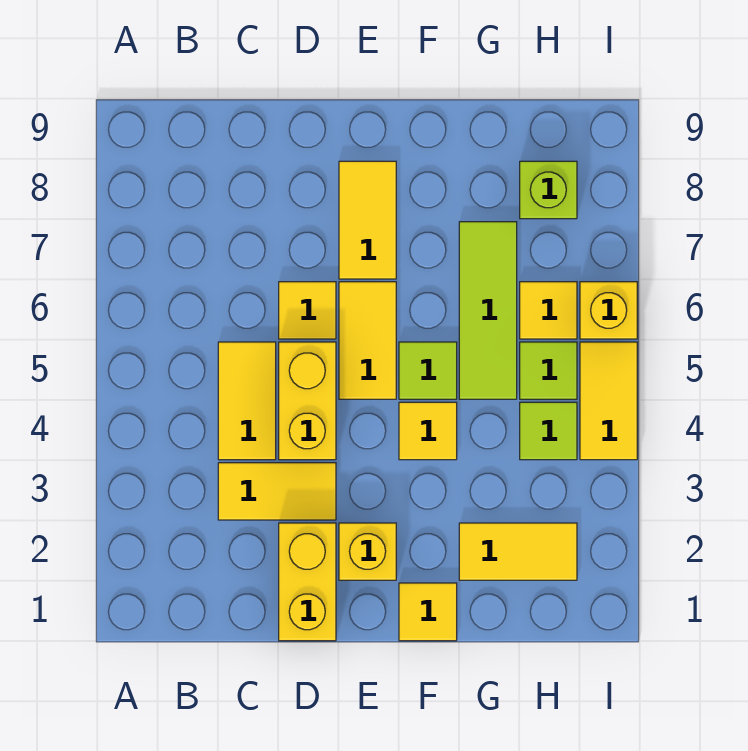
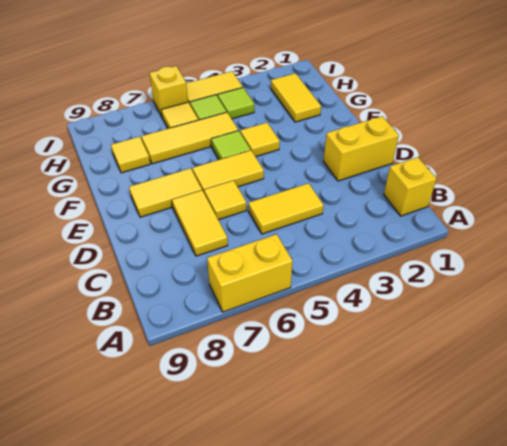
yellow 1x2 tile [218,463,336,520] -> yellow 1x2 tile moved to [172,190,228,256]
yellow 1x2 brick [279,342,336,460] -> yellow 1x2 brick moved to [207,234,293,312]
yellow 1x1 brick [339,523,396,580] -> yellow 1x1 brick moved to [384,157,436,216]
yellow 1x1 tile [399,583,457,641] -> yellow 1x1 tile moved to [111,137,150,173]
lime 1x3 tile [459,222,517,399] -> yellow 1x3 tile [141,112,238,164]
lime 1x1 brick [520,161,577,219] -> none

